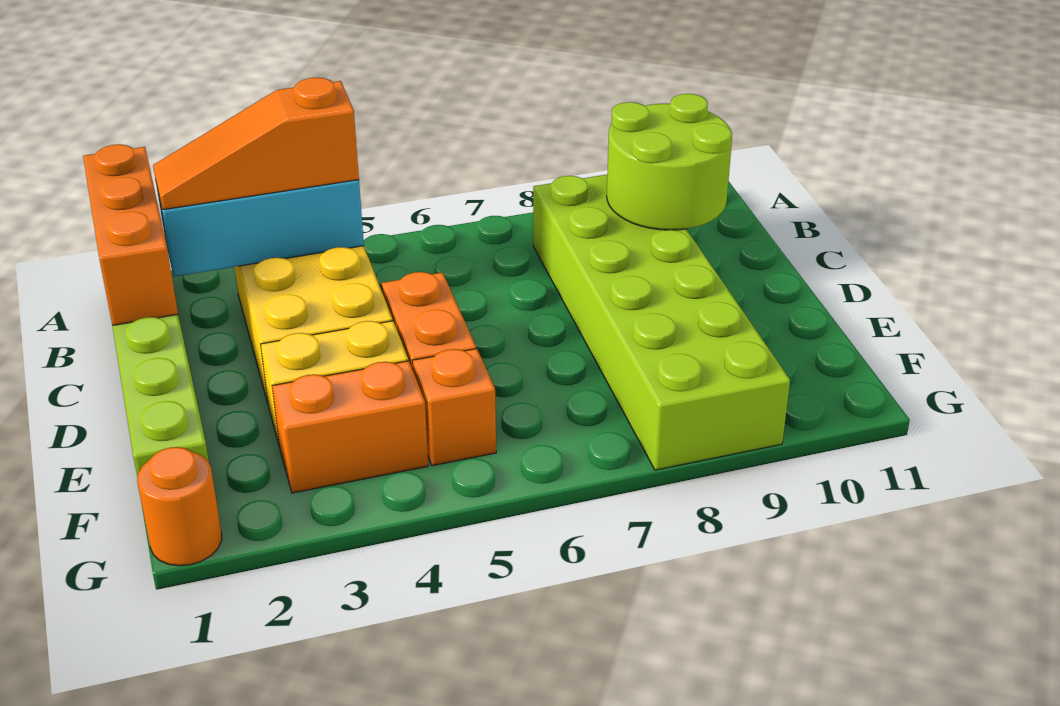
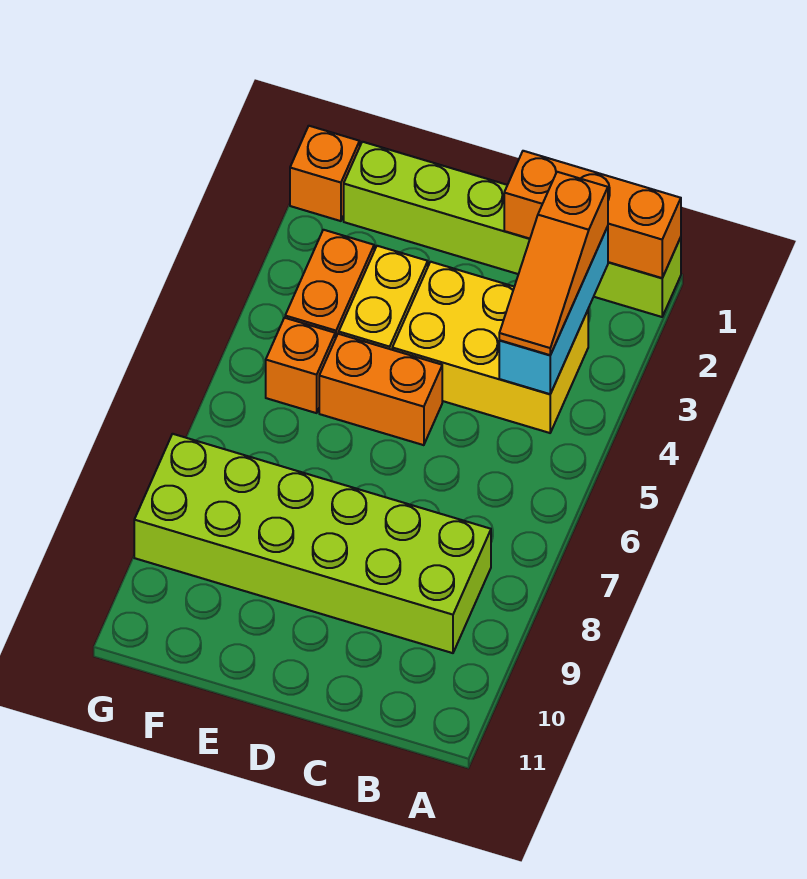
orange 1x3 slope [153,78,359,210] -> orange 1x3 slope turned to [499,172,608,355]
lime 2x2 round brick [607,94,732,230] -> none
orange 1x1 round brick [137,447,222,566] -> orange 1x1 brick [290,126,360,221]

